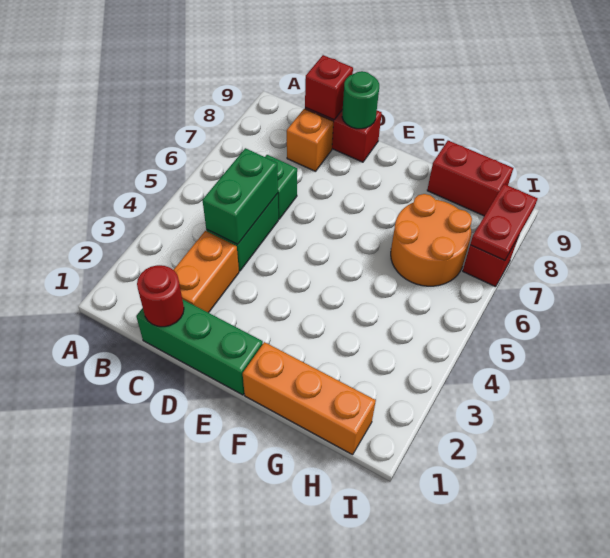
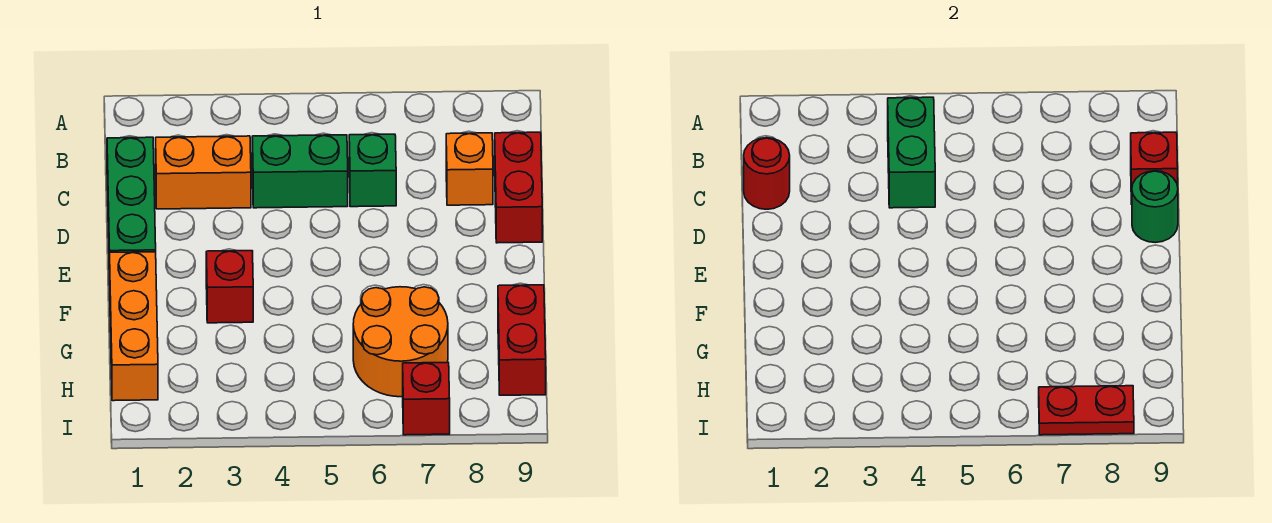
green 1x2 brick [202,148,278,244] -> green 1x2 brick turned to [888,97,935,208]
none -> red 1x1 brick [206,251,253,323]

